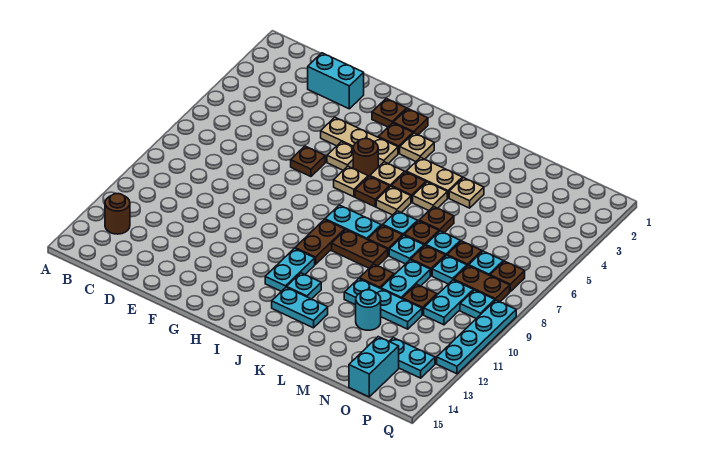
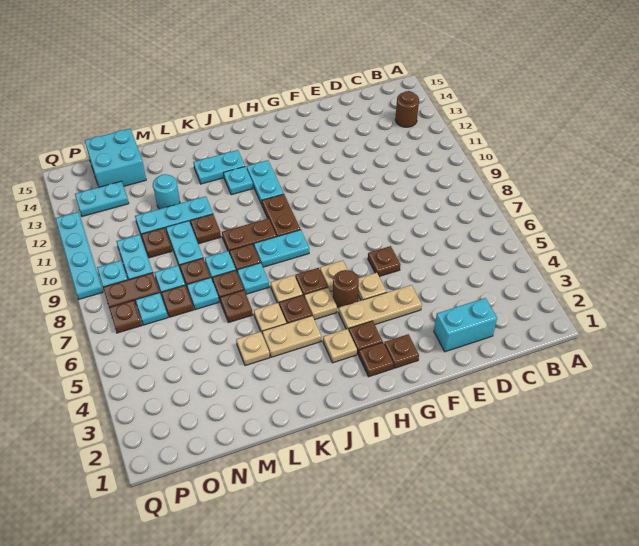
cyan 1x2 brick [349,337,399,397] -> cyan 2x2 brick [85,129,146,187]

